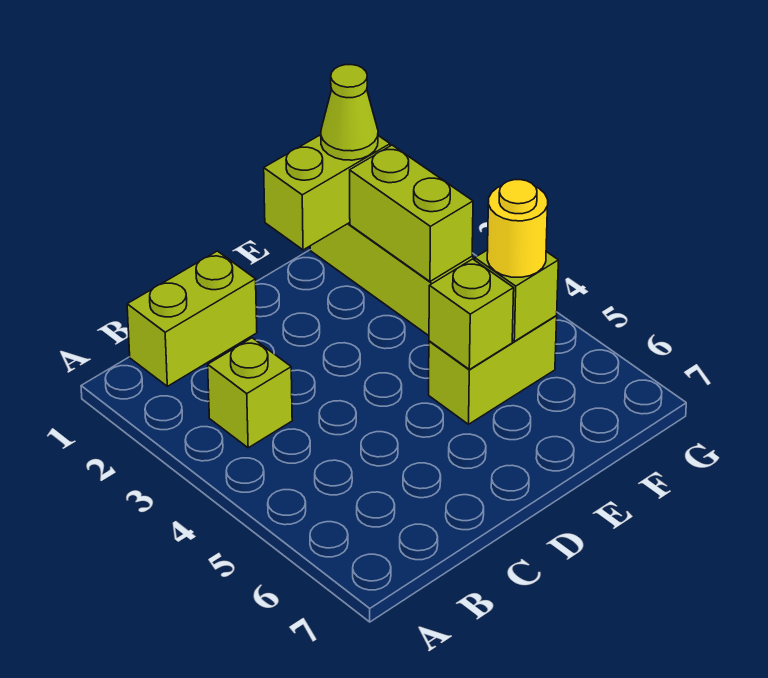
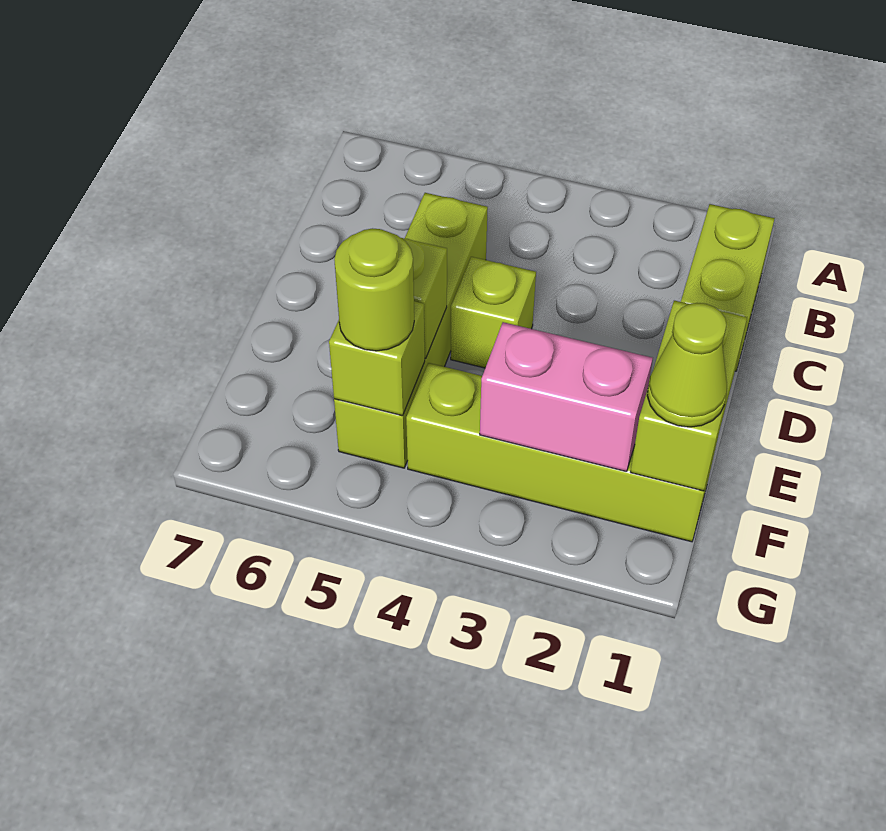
lime 1x1 brick [208,338,292,448] -> lime 1x1 brick moved to [451,257,536,368]
lime 1x2 brick [429,316,557,424] -> lime 1x4 brick [334,193,488,468]
lime 1x2 brick [350,145,473,281] -> pink 1x2 brick [480,322,653,472]
yellow 1x1 round brick [487,180,548,277] -> lime 1x1 round brick [334,228,414,351]

